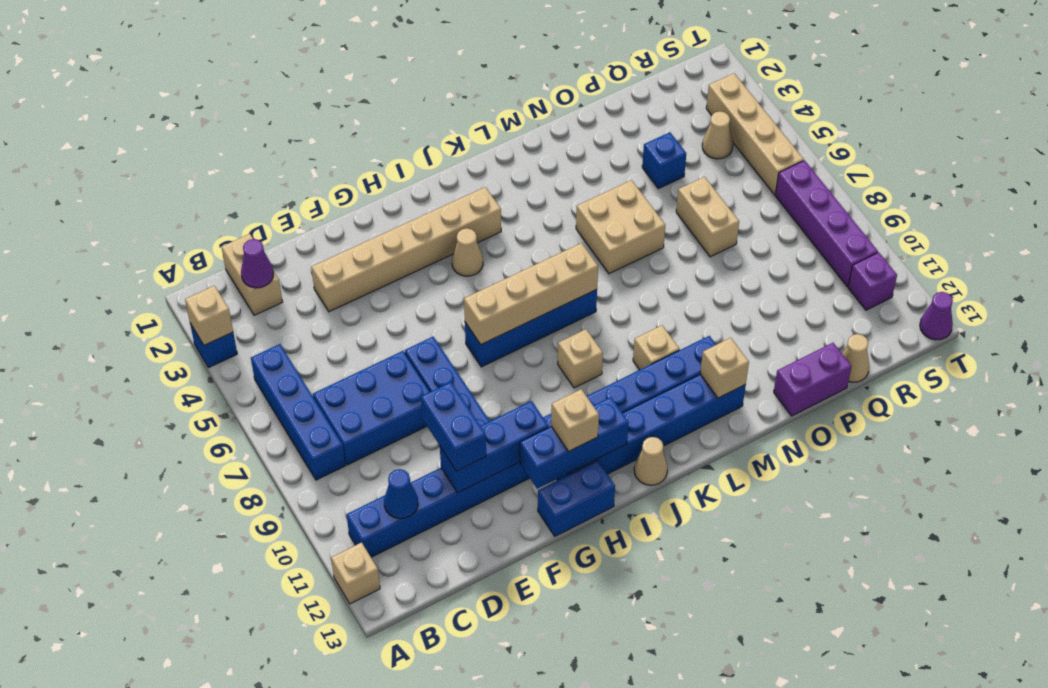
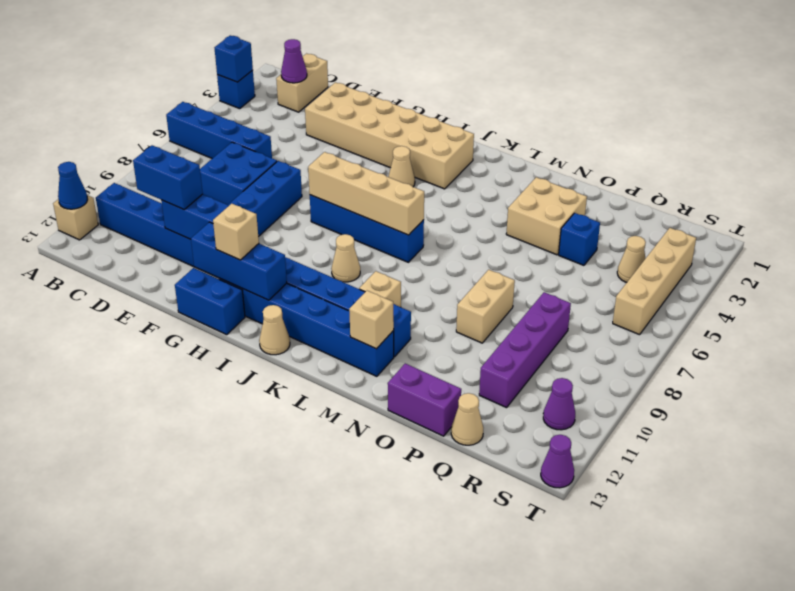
tan 1x1 brick [185,286,233,345] -> blue 1x1 brick [215,35,253,82]
blue 1x4 brick [251,344,345,480] -> blue 1x4 brick turned to [166,102,272,158]
blue 2x3 brick [313,351,430,465] -> blue 2x2 brick [200,142,277,205]
blue 1x1 cone [384,469,418,519] -> blue 1x1 cone moved to [58,162,88,209]
tan 1x6 brick [312,187,501,312] -> tan 2x6 brick [305,82,474,189]
blue 1x2 brick [421,382,486,471] -> blue 1x2 brick turned to [133,145,203,209]
tan 1x1 brick [558,329,603,388] -> tan 1x1 cone [331,234,360,282]
tan 2x2 brick [576,180,665,274] -> tan 2x2 brick moved to [506,177,587,255]
tan 1x2 brick [676,177,739,257] -> tan 1x2 brick moved to [456,270,515,343]
purple 1x4 brick [775,160,878,286] -> purple 1x4 brick moved to [479,292,571,408]
purple 1x1 brick [848,252,897,310] -> purple 1x1 cone [543,378,575,430]

